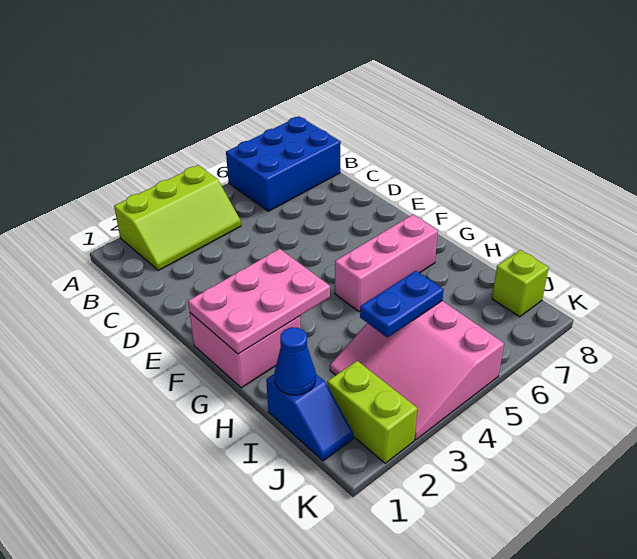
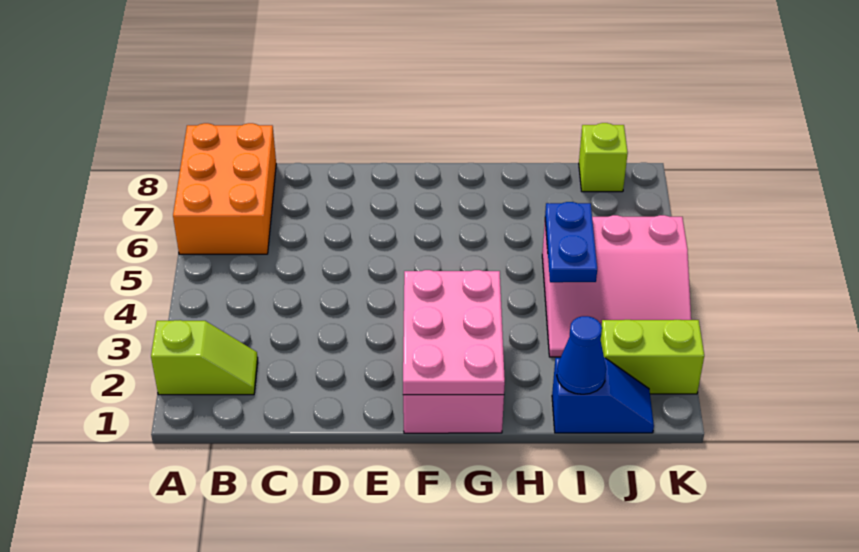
lime 2x3 slope [114,165,241,270] -> lime 1x2 slope [151,320,258,395]
blue 2x3 brick [226,116,341,211] -> orange 2x3 brick [173,123,276,254]
pink 1x3 brick [335,215,438,312] -> none

